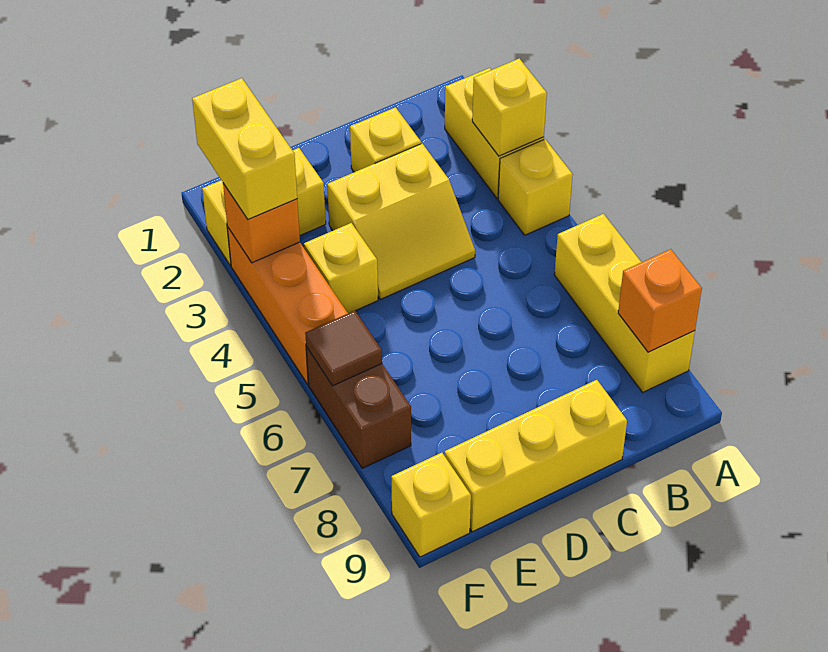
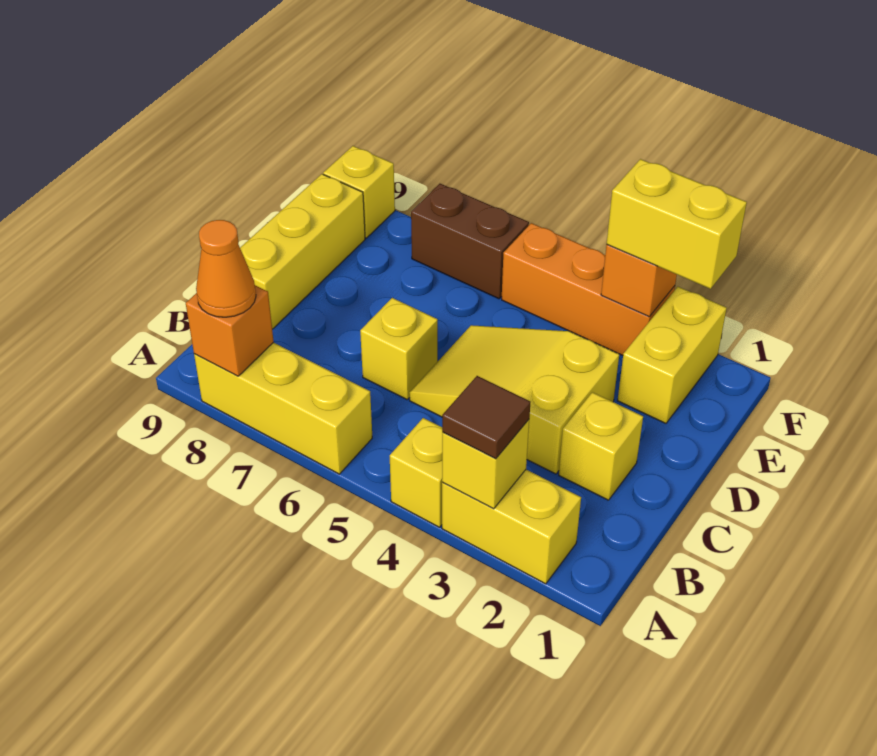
none -> orange 1x1 cone [196,220,256,317]
yellow 2x2 slope [327,144,475,299] -> yellow 2x3 slope [410,325,619,474]
yellow 1x1 brick [304,223,378,313] -> yellow 1x1 brick moved to [360,298,438,399]
brown 1x1 tile [305,311,382,386] -> brown 1x1 tile moved to [442,376,530,459]

